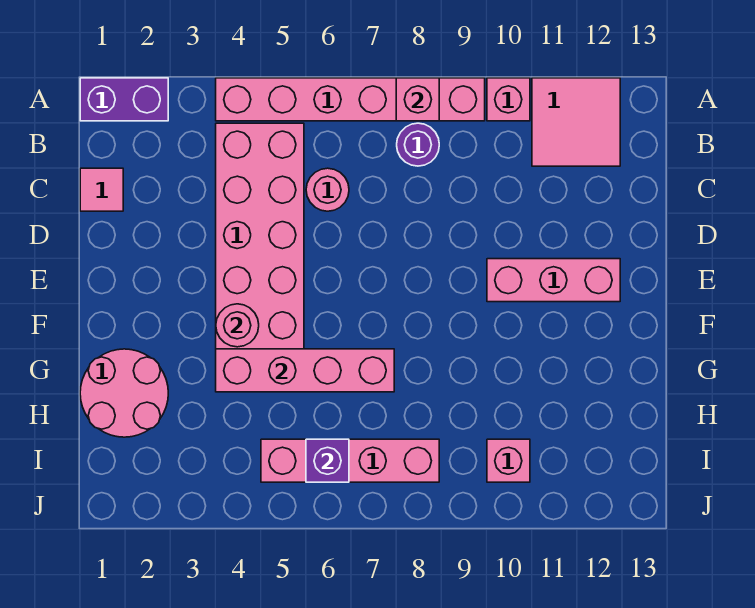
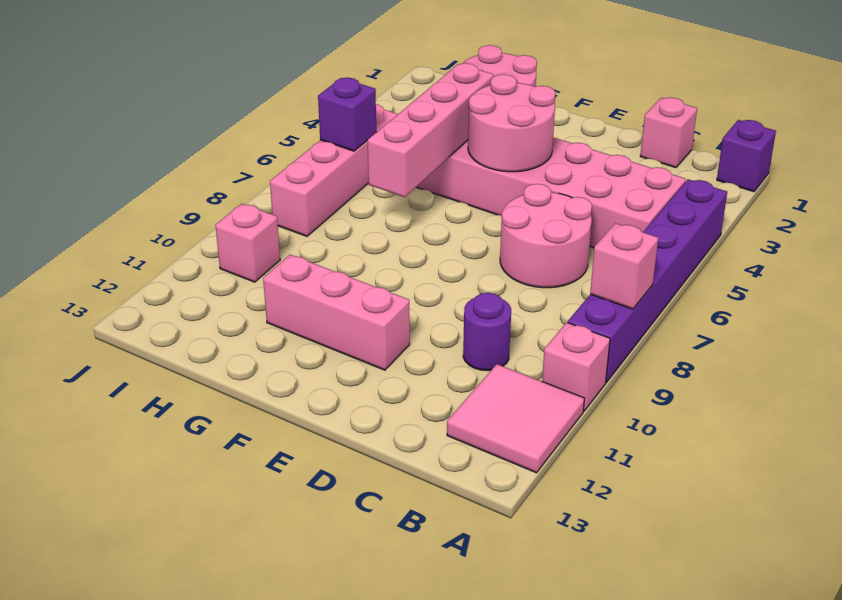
purple 1x2 brick [80,78,168,121] -> purple 1x1 brick [717,120,776,192]
pink 1x6 brick [216,78,485,121] -> purple 1x6 brick [568,179,727,382]
purple 1x1 round brick [397,123,439,166] -> purple 1x1 round brick moved to [463,293,511,371]
pink 1x1 tile [80,168,123,211] -> pink 1x1 brick [640,97,697,168]
pink 1x1 round brick [306,168,349,211] -> pink 2x2 round brick [500,184,592,288]
pink 1x3 brick [487,259,620,302] -> pink 1x3 brick turned to [263,255,410,370]
pink 1x1 round brick [216,304,259,347] -> pink 2x2 round brick [468,74,556,172]

